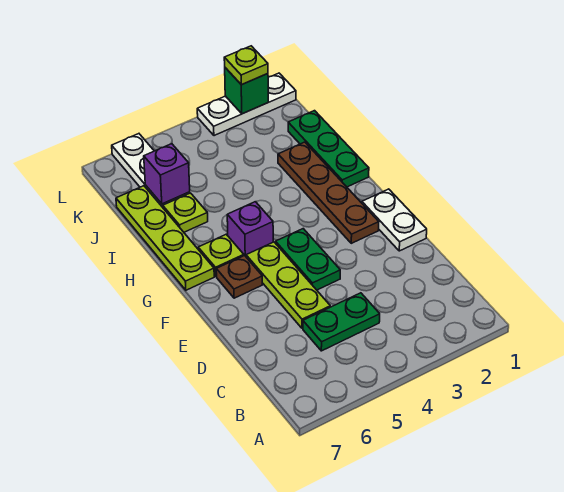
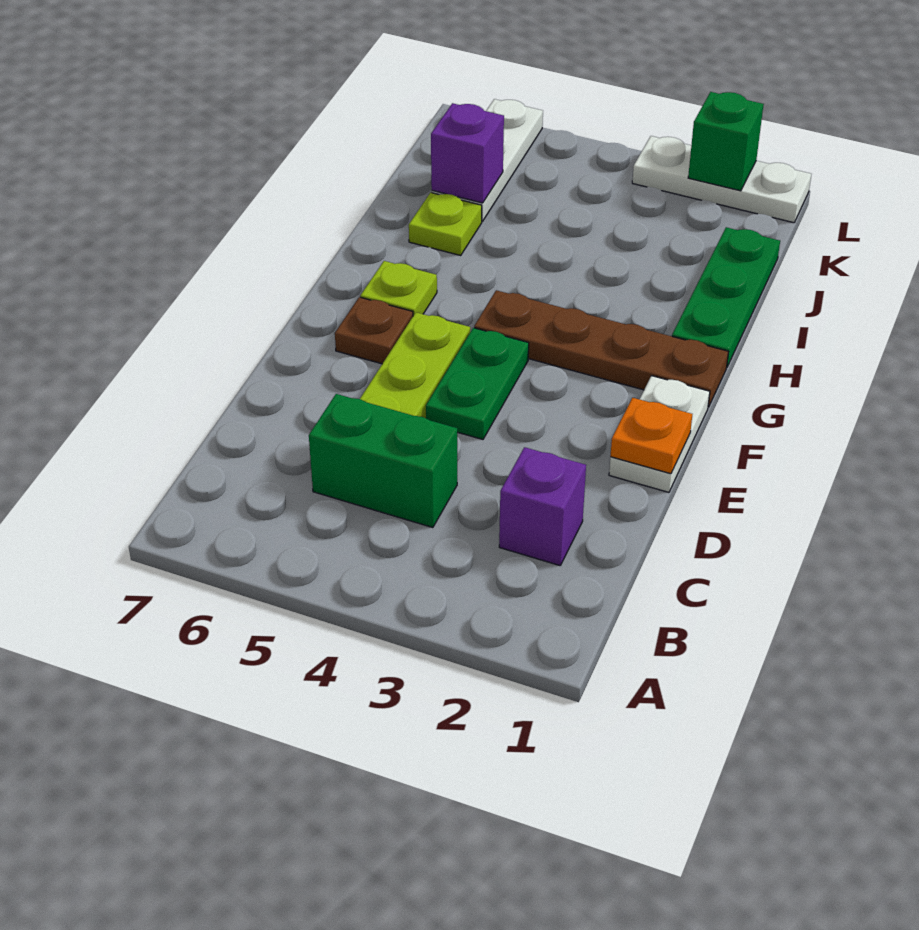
green 1x2 plate [303,293,380,351] -> green 1x2 brick [309,394,457,528]
none -> orange 1x1 plate [610,398,692,474]
brown 1x4 plate [278,142,379,243] -> brown 1x4 plate turned to [474,290,728,407]
purple 1x1 brick [227,202,273,256] -> purple 1x1 brick moved to [499,447,586,566]
lime 1x4 plate [116,186,214,290] -> none
lime 1x1 plate [224,46,268,85] -> none

